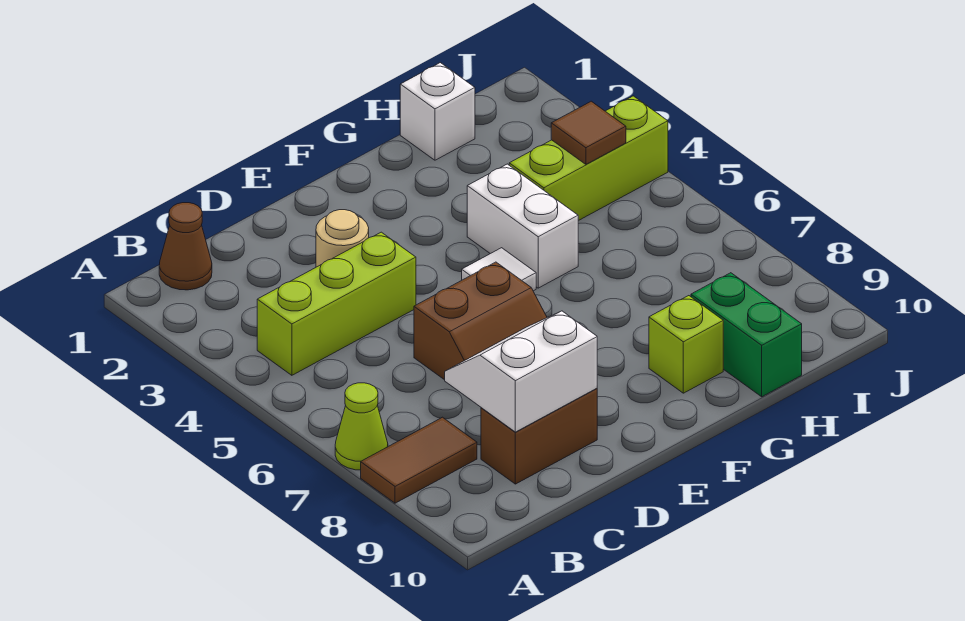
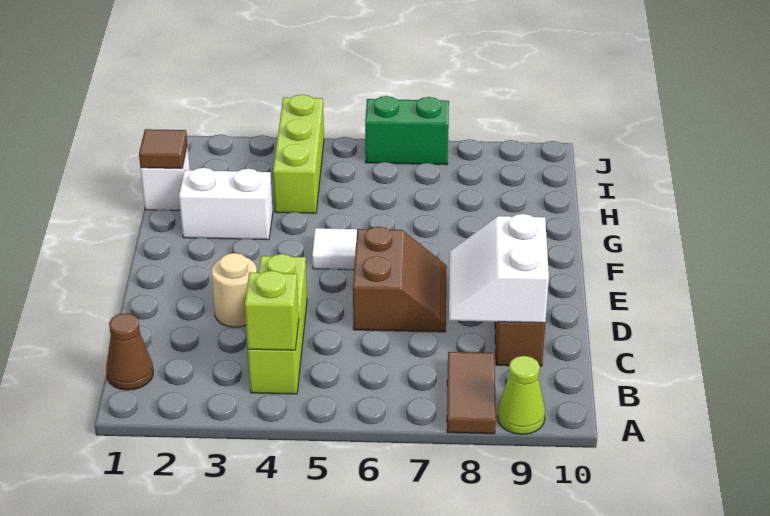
lime 1x1 cone [335,383,388,470] -> lime 1x1 cone moved to [497,356,545,434]
white 1x2 brick [467,164,578,288] -> white 1x2 brick moved to [179,168,273,240]
lime 1x1 brick [649,296,723,393] -> lime 1x1 brick moved to [245,271,299,350]
green 1x2 brick [691,273,802,397] -> green 1x2 brick moved to [365,96,449,165]
brown 1x1 tile [551,101,626,164] -> brown 1x1 tile moved to [139,129,187,169]

